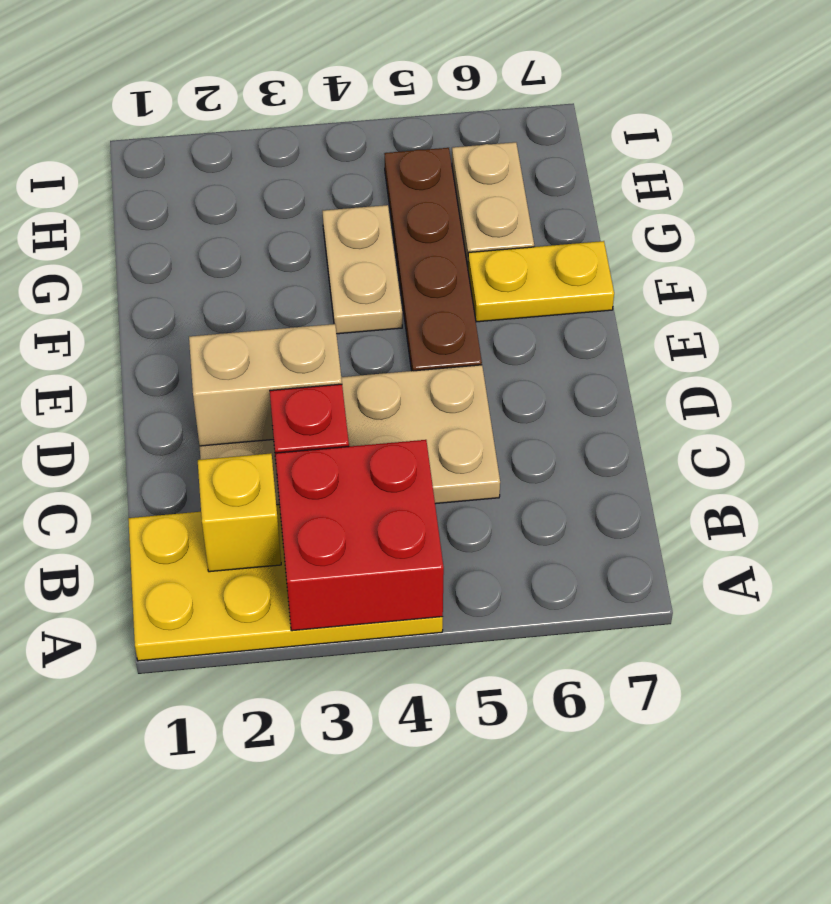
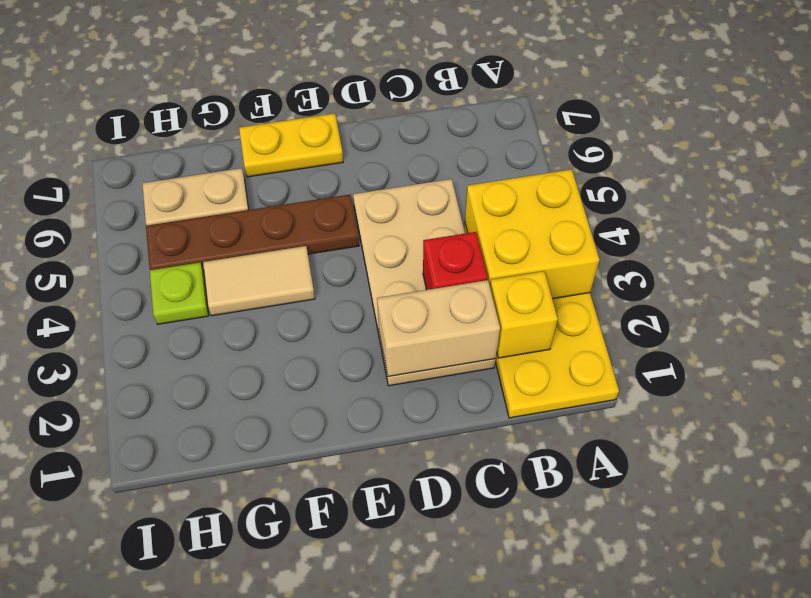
red 2x2 brick [275,440,444,631] -> yellow 2x2 brick [465,169,599,299]
tan 1x2 brick [189,324,342,446] -> tan 1x2 brick turned to [377,280,500,376]
tan 1x2 plate [322,205,402,334] -> tan 1x2 tile [203,246,315,316]
yellow 1x2 plate [468,241,614,322] -> yellow 1x2 plate turned to [239,113,343,177]
none -> lime 1x1 plate [150,263,209,324]

